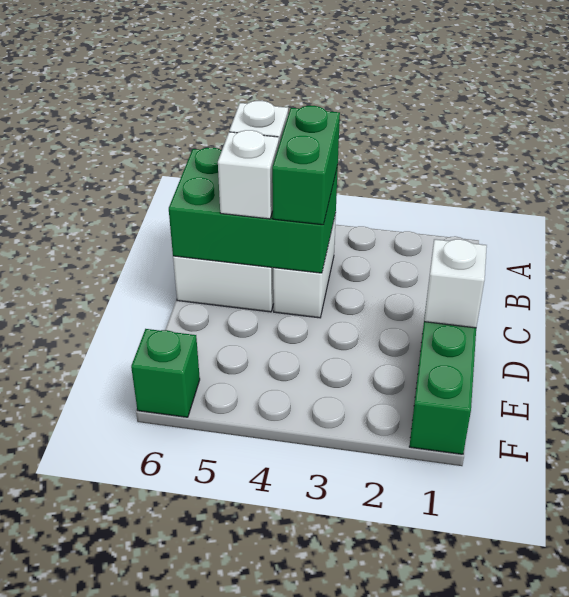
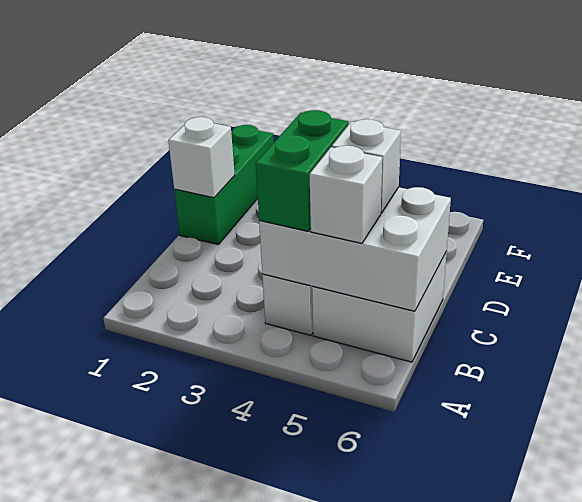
green 2x3 brick [169,148,338,273] -> white 2x3 brick [259,187,451,311]
green 1x1 brick [131,329,200,417] -> none

